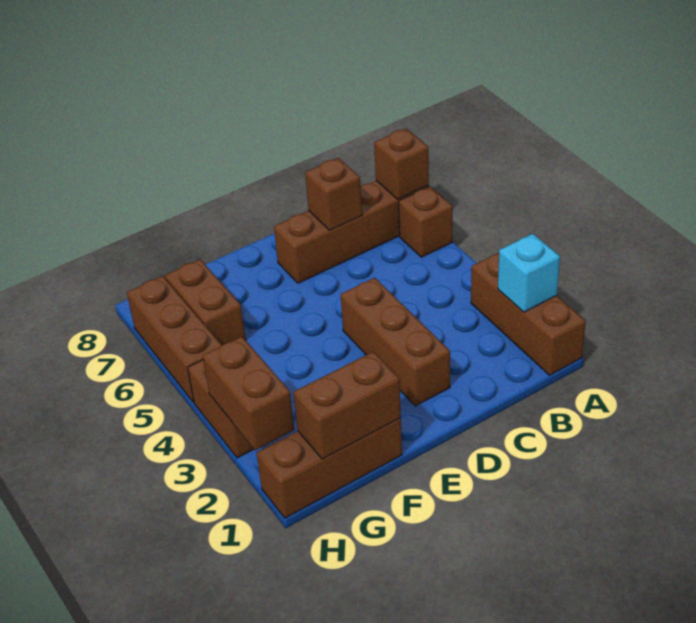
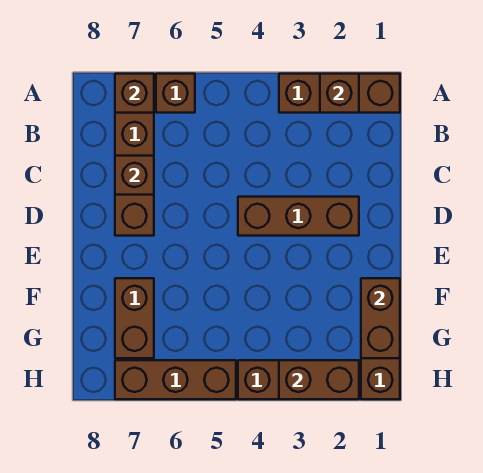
cyan 1x1 brick [498,234,560,312] -> brown 1x1 brick [320,74,359,113]
brown 1x2 brick [165,259,246,345] -> brown 1x2 brick turned to [115,278,154,358]

